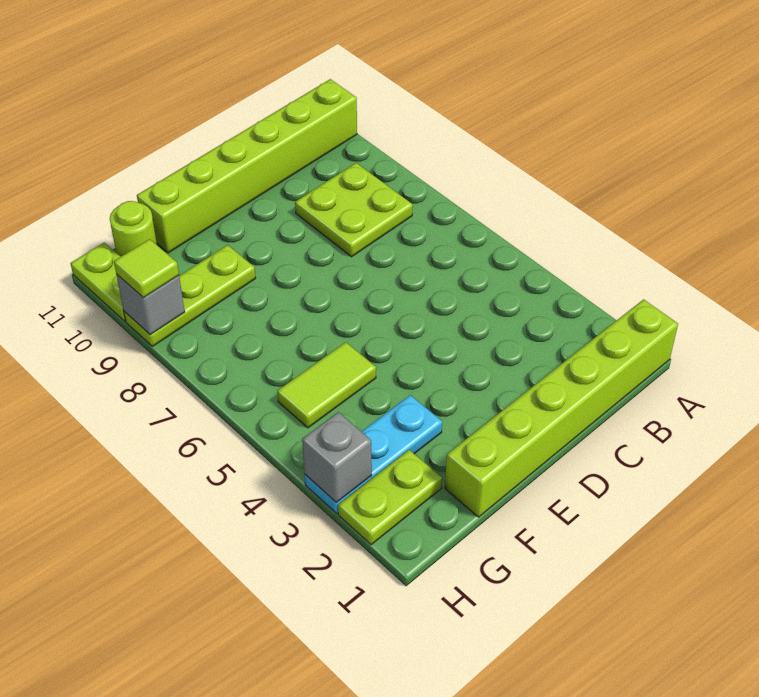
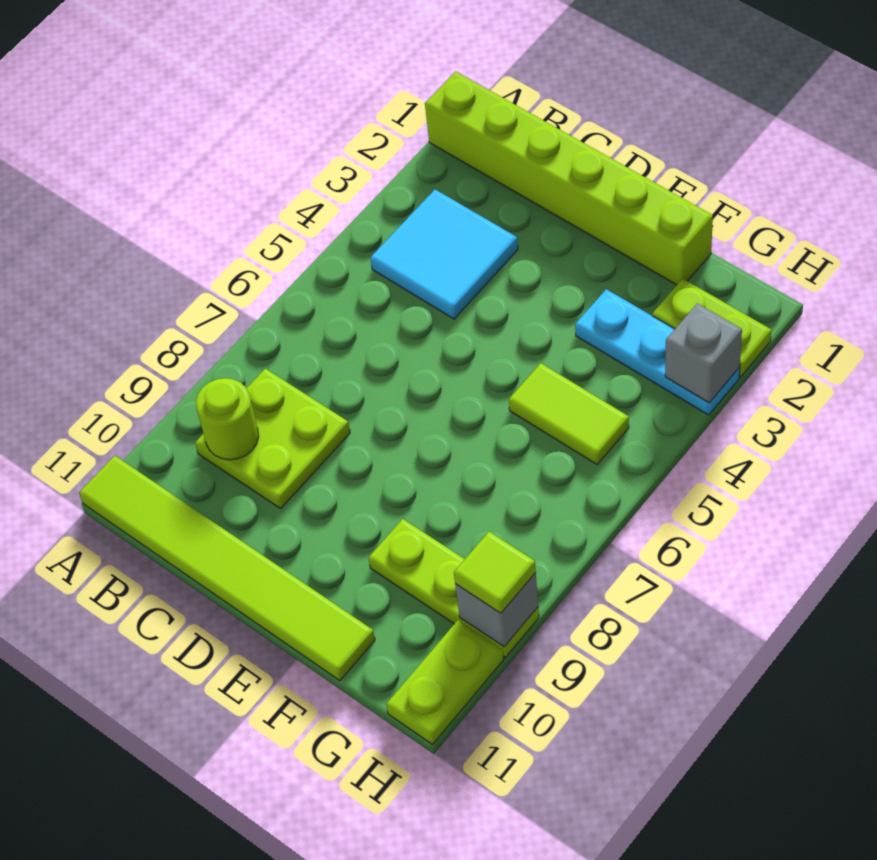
lime 1x6 brick [137,79,357,253] -> lime 1x6 tile [79,455,375,681]
none -> cyan 2x2 tile [371,189,518,319]
lime 1x1 round brick [110,201,157,256] -> lime 1x1 round brick moved to [196,378,259,460]

